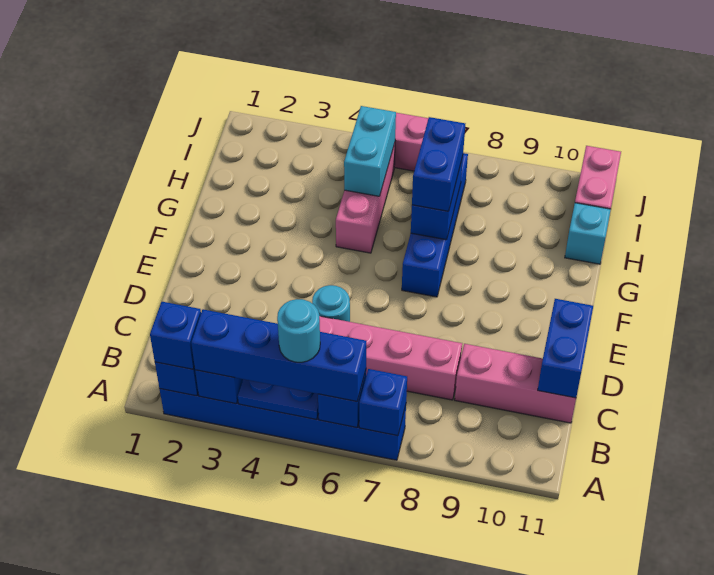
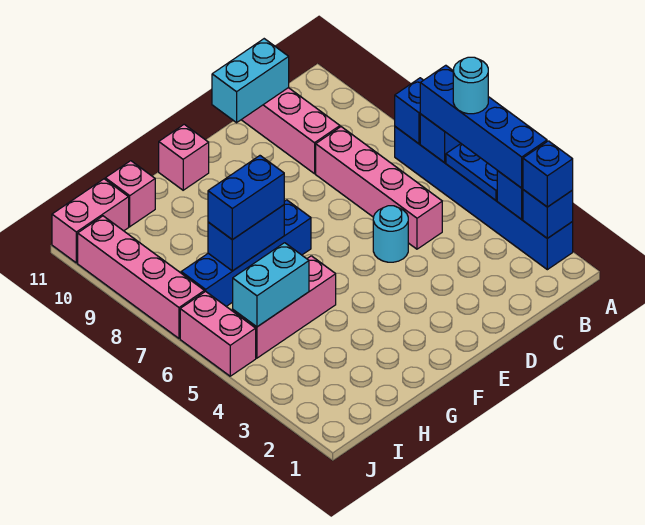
blue 1x2 brick [538,299,593,398] -> cyan 1x2 brick [212,39,289,123]
none -> pink 1x1 brick [159,124,209,190]
cyan 1x1 brick [565,203,611,264] -> pink 1x1 brick [105,161,155,227]
none -> pink 1x4 brick [78,216,204,338]

